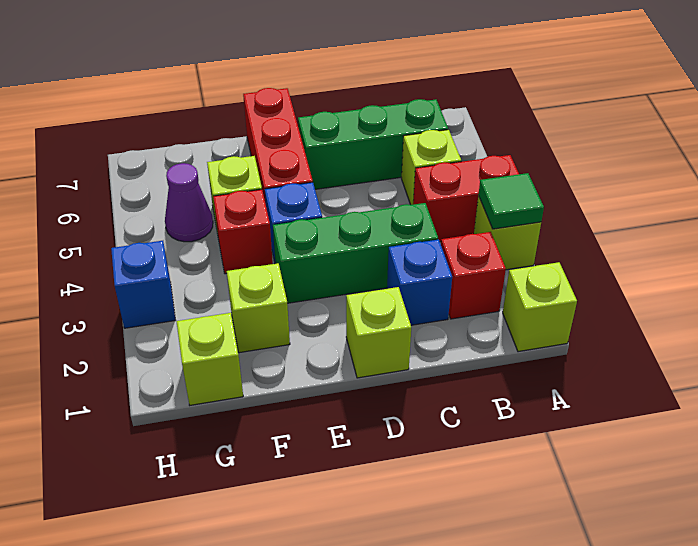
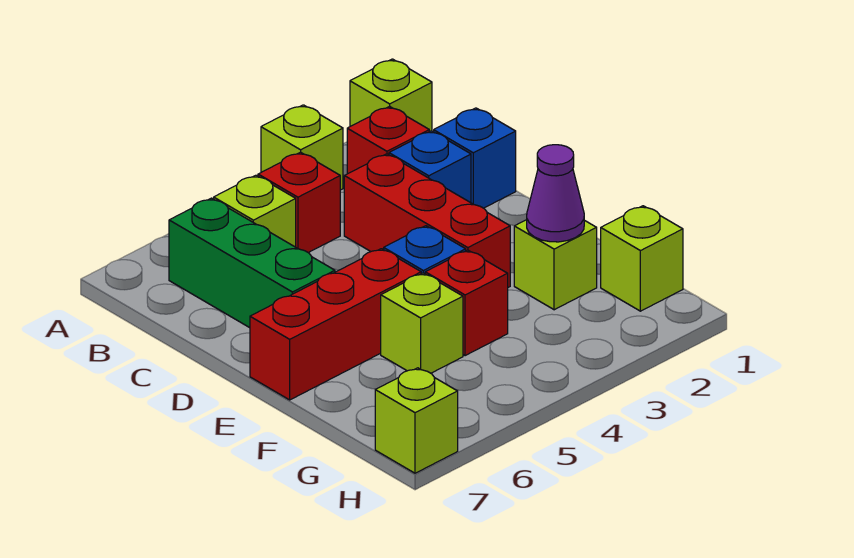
green 1x1 tile [478,173,544,229] -> none
red 1x2 brick [413,155,519,242] -> red 1x1 brick [258,152,340,253]
green 1x3 brick [273,203,438,303] -> red 1x3 brick [344,154,510,287]
lime 1x1 brick [346,287,411,378] -> lime 1x1 brick moved to [375,368,458,473]
purple 1x1 cone [165,163,213,242] -> purple 1x1 cone moved to [527,145,584,242]
blue 1x1 brick [111,241,175,328] -> blue 1x1 brick moved to [434,108,516,208]

